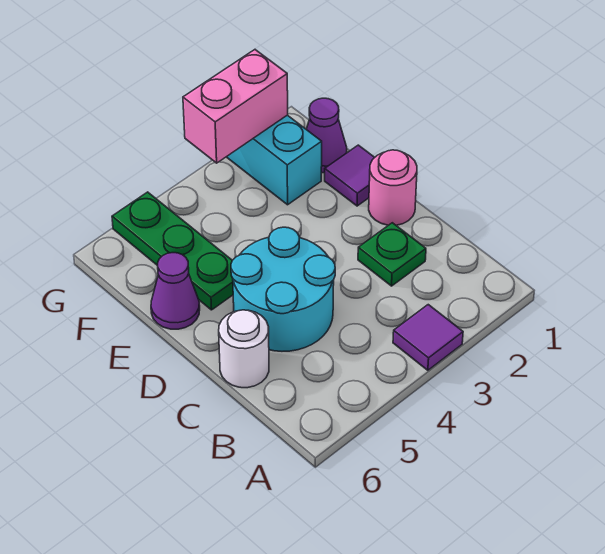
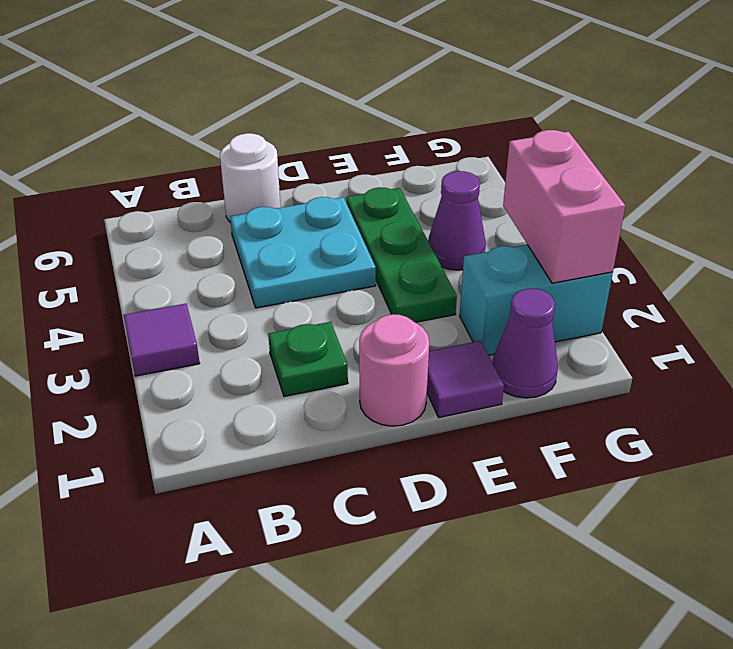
cyan 2x2 round brick [231,227,335,351] -> cyan 2x2 plate [230,197,376,308]
green 1x3 plate [112,192,233,310] -> green 1x3 plate turned to [346,187,457,322]
purple 1x1 cone [151,253,200,329] -> purple 1x1 cone moved to [428,171,486,270]

